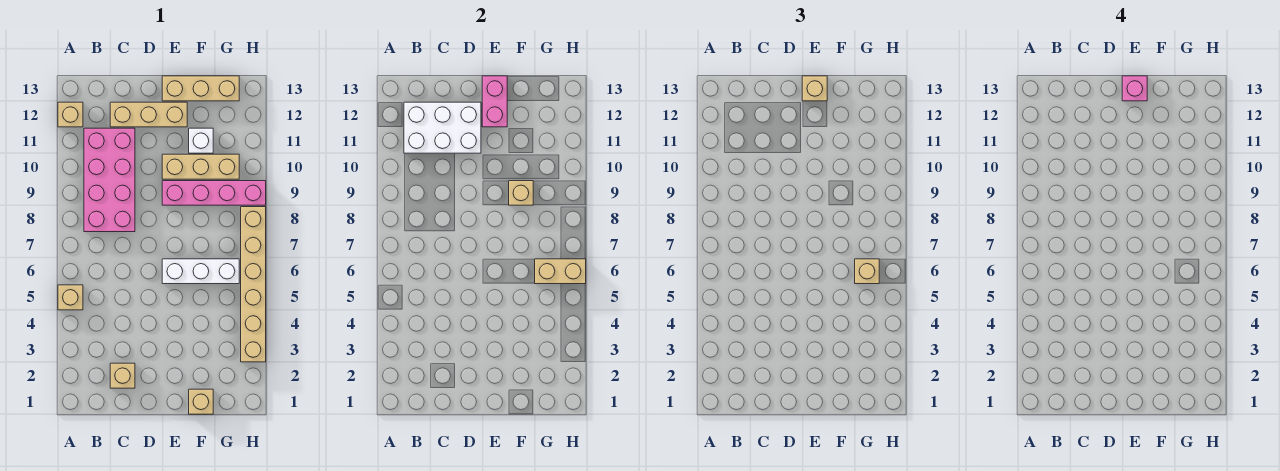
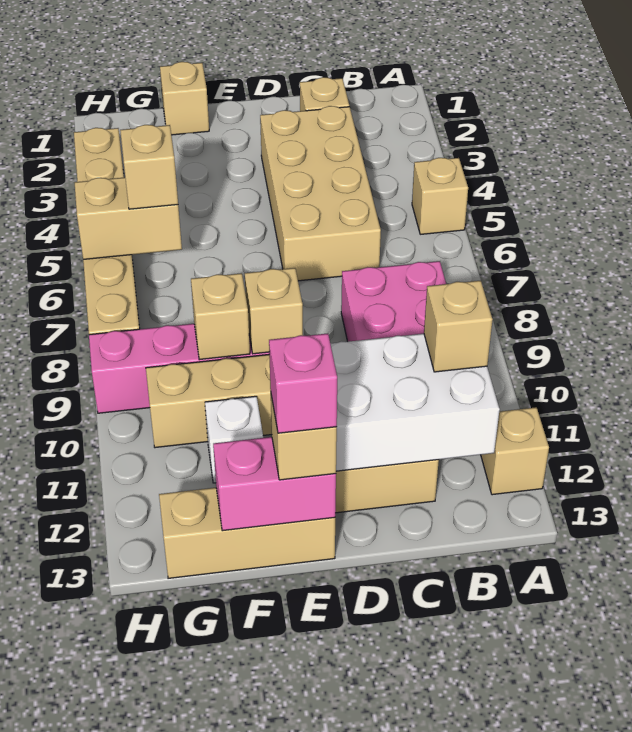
none -> tan 1x1 brick [424,280,493,372]
none -> tan 2x4 brick [260,106,381,281]
white 1x3 brick [162,259,239,284] -> none
none -> tan 1x1 brick [245,268,303,354]
pink 1x2 brick [482,76,507,127] -> pink 1x2 brick turned to [213,437,336,531]

